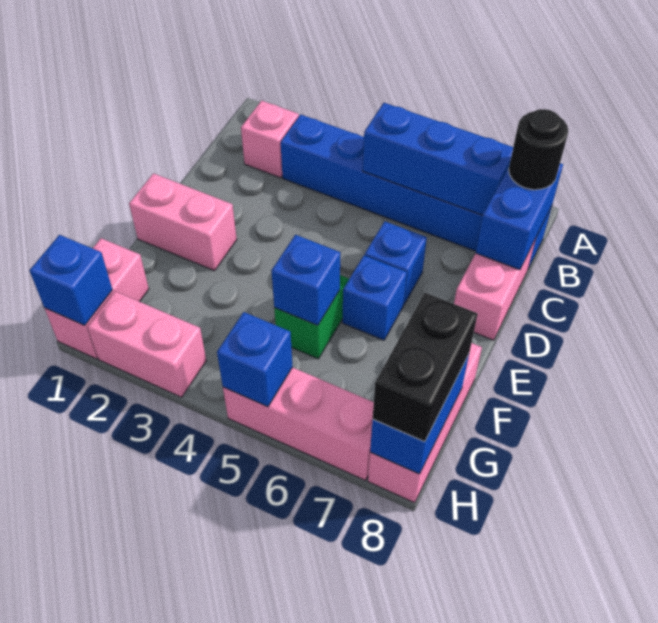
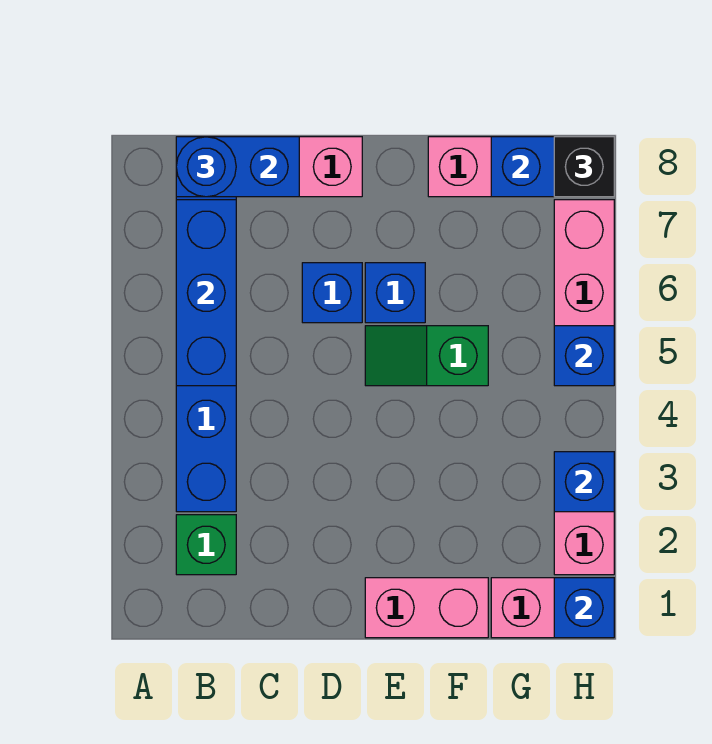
pink 1x1 brick [241,101,299,178] -> green 1x1 brick [176,515,236,575]
black 1x1 round brick [509,109,568,190] -> blue 1x1 round brick [176,137,236,197]
pink 1x2 brick [129,174,237,271] -> pink 1x2 brick turned to [365,578,488,638]
blue 1x1 brick [271,235,340,325] -> blue 1x1 brick moved to [554,452,614,512]
black 1x2 brick [373,293,478,442] -> black 1x1 brick [554,137,614,197]

